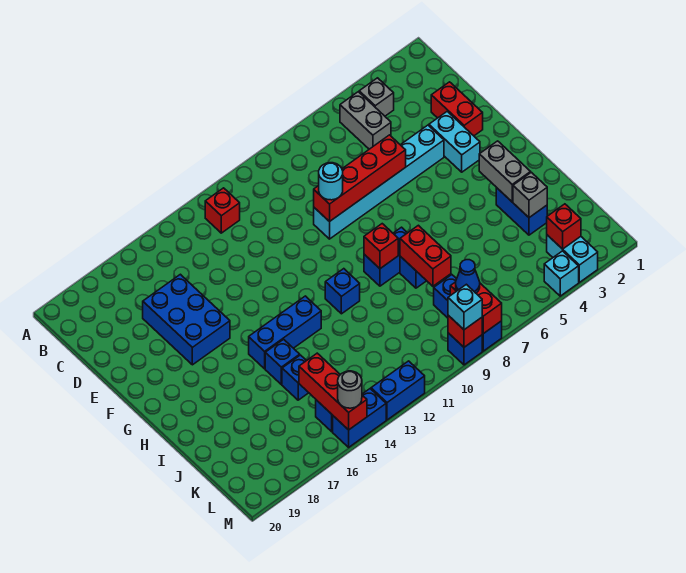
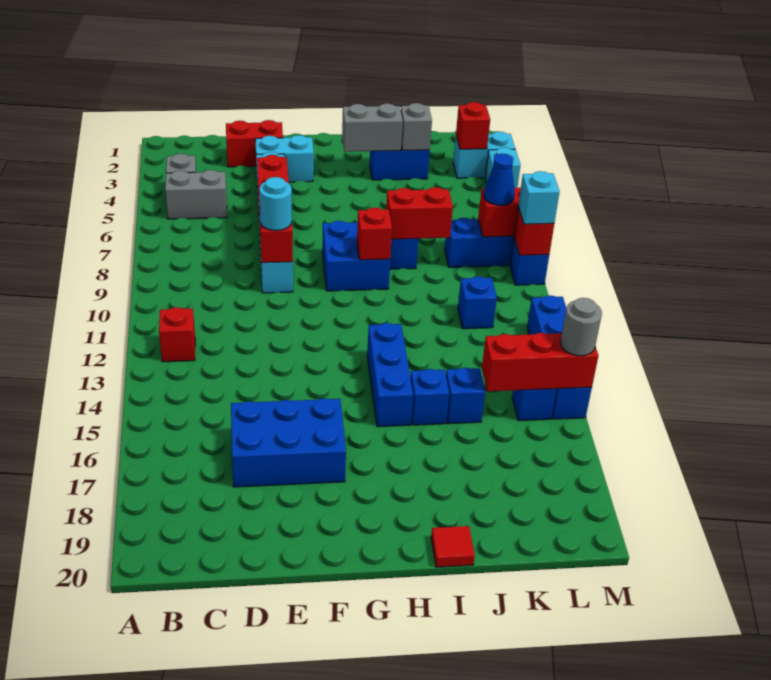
blue 1x2 brick [364,227,407,286] -> blue 2x2 brick [322,221,390,291]
blue 1x1 brick [325,269,360,314] -> blue 1x1 brick moved to [458,276,497,329]
none -> red 1x1 tile [431,526,475,567]

